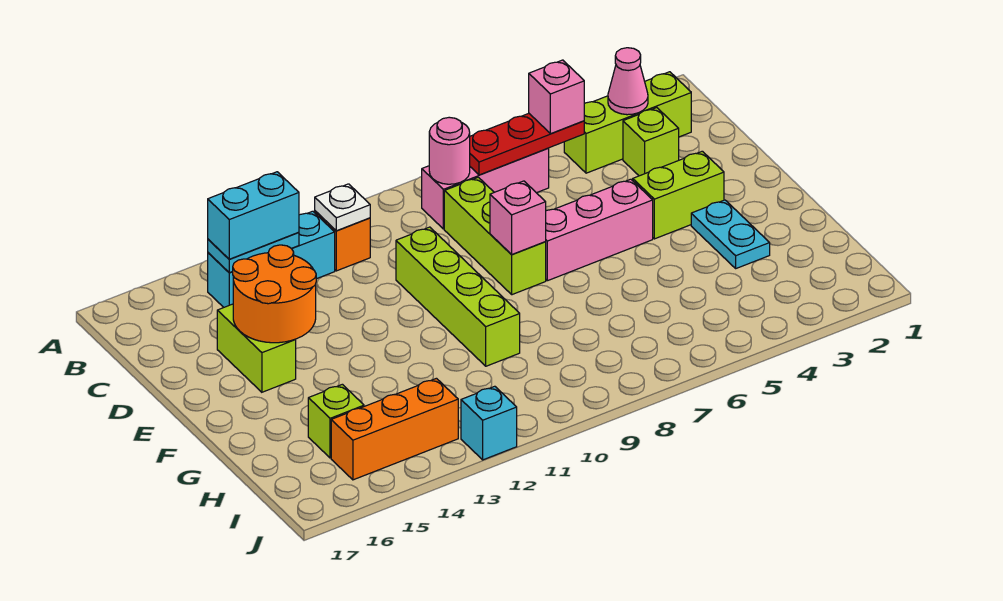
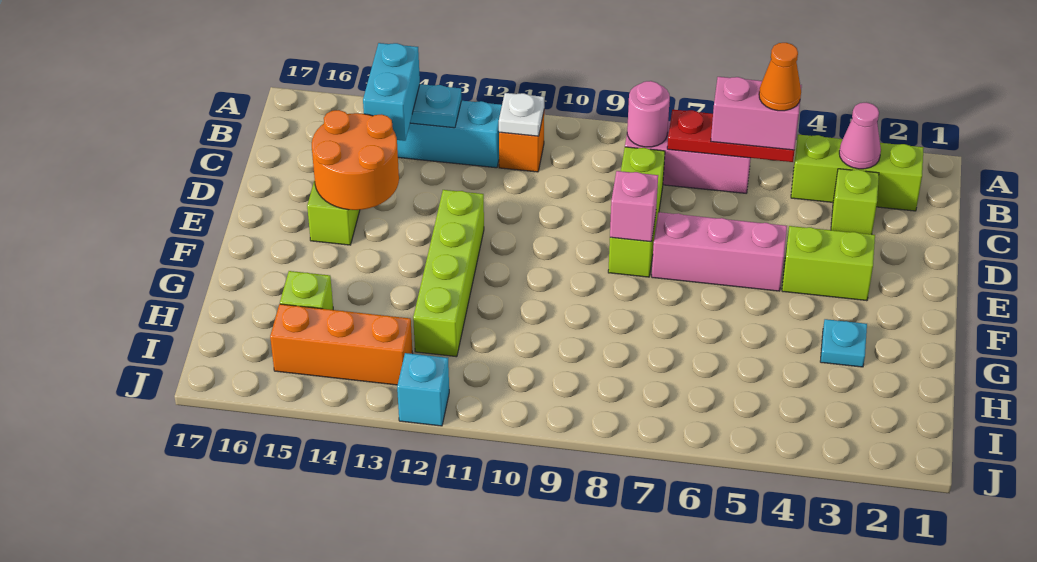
pink 1x1 brick [529,60,584,134] -> pink 1x2 brick [711,77,802,150]
none -> orange 1x1 cone [759,43,801,111]
cyan 1x2 brick [208,172,299,259] -> cyan 1x2 brick turned to [363,43,420,141]
lime 1x4 brick [396,227,520,366] -> lime 1x4 brick moved to [413,190,484,357]
cyan 1x2 plate [691,200,770,268] -> cyan 1x1 plate [820,319,867,367]

